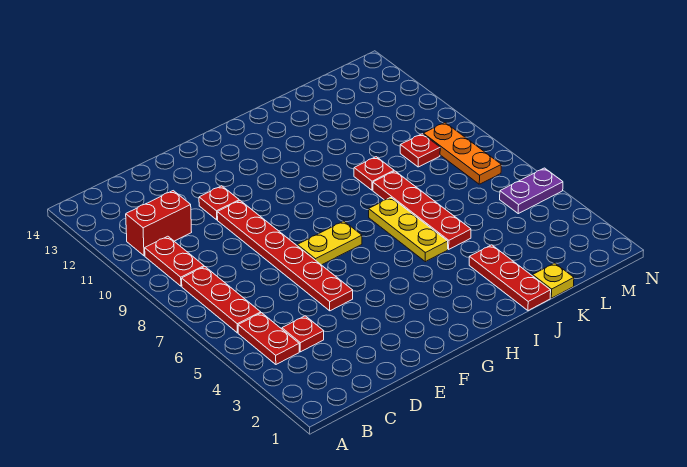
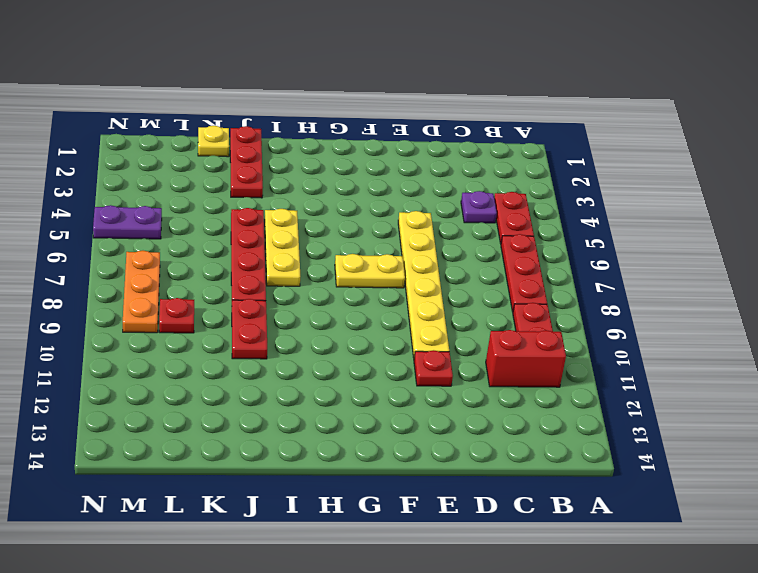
red 1x1 plate [282,316,324,352] -> purple 1x1 plate [461,191,497,223]
red 1x6 plate [217,201,353,311] -> yellow 1x6 plate [398,211,449,358]
red 1x1 plate [354,157,394,190] -> red 1x2 plate [232,299,267,359]

